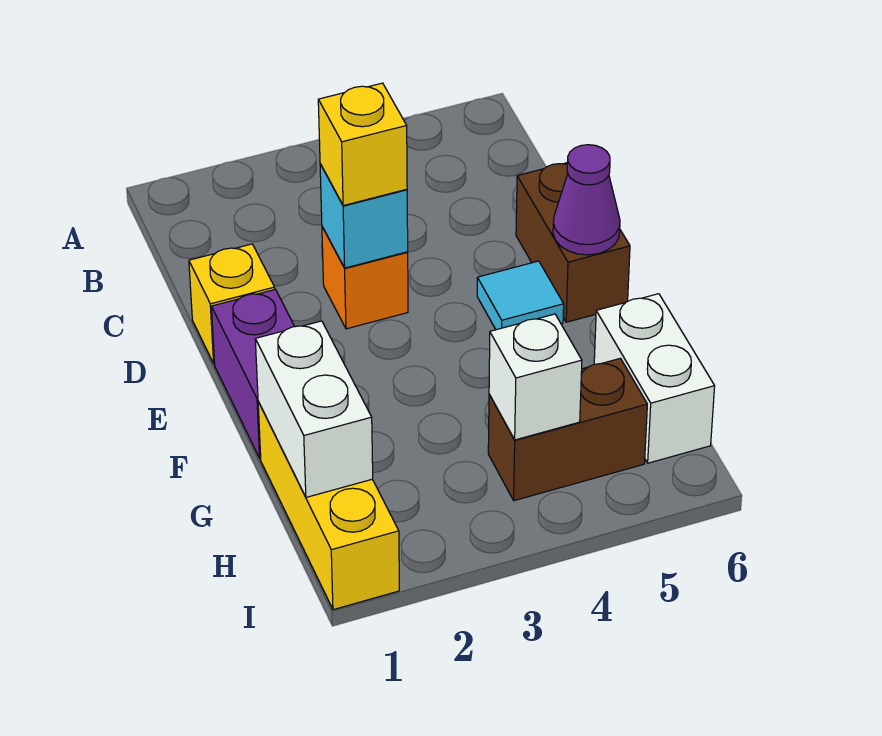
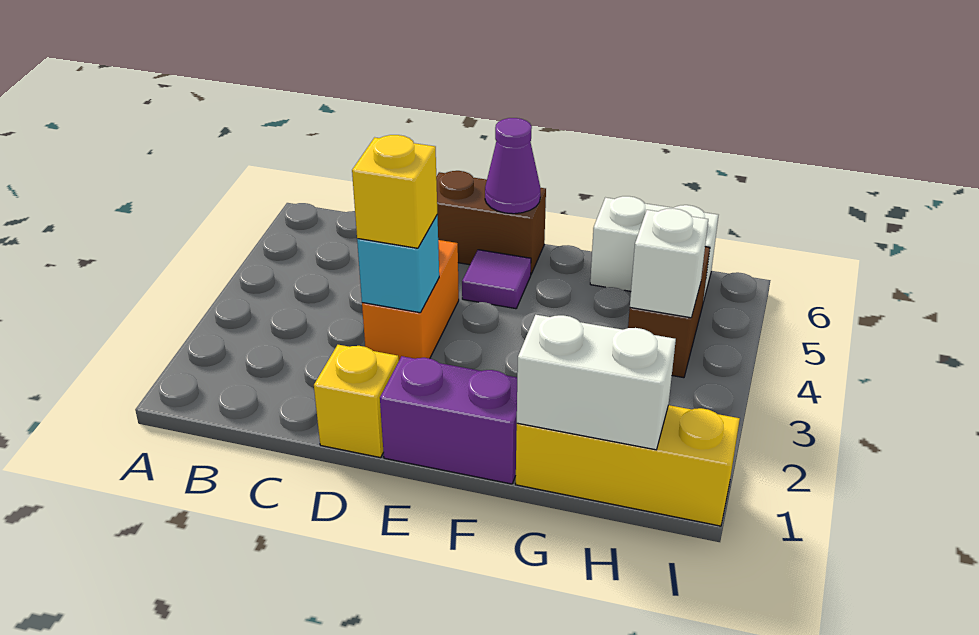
orange 1x1 brick [322,227,408,329] -> orange 1x2 brick [362,240,459,360]
cyan 1x1 tile [477,261,564,330] -> purple 1x1 tile [462,250,531,309]

